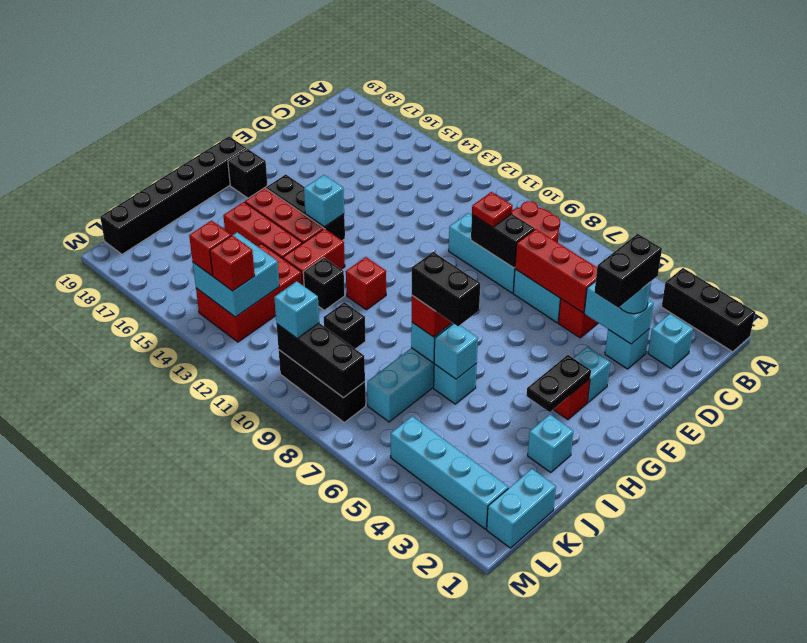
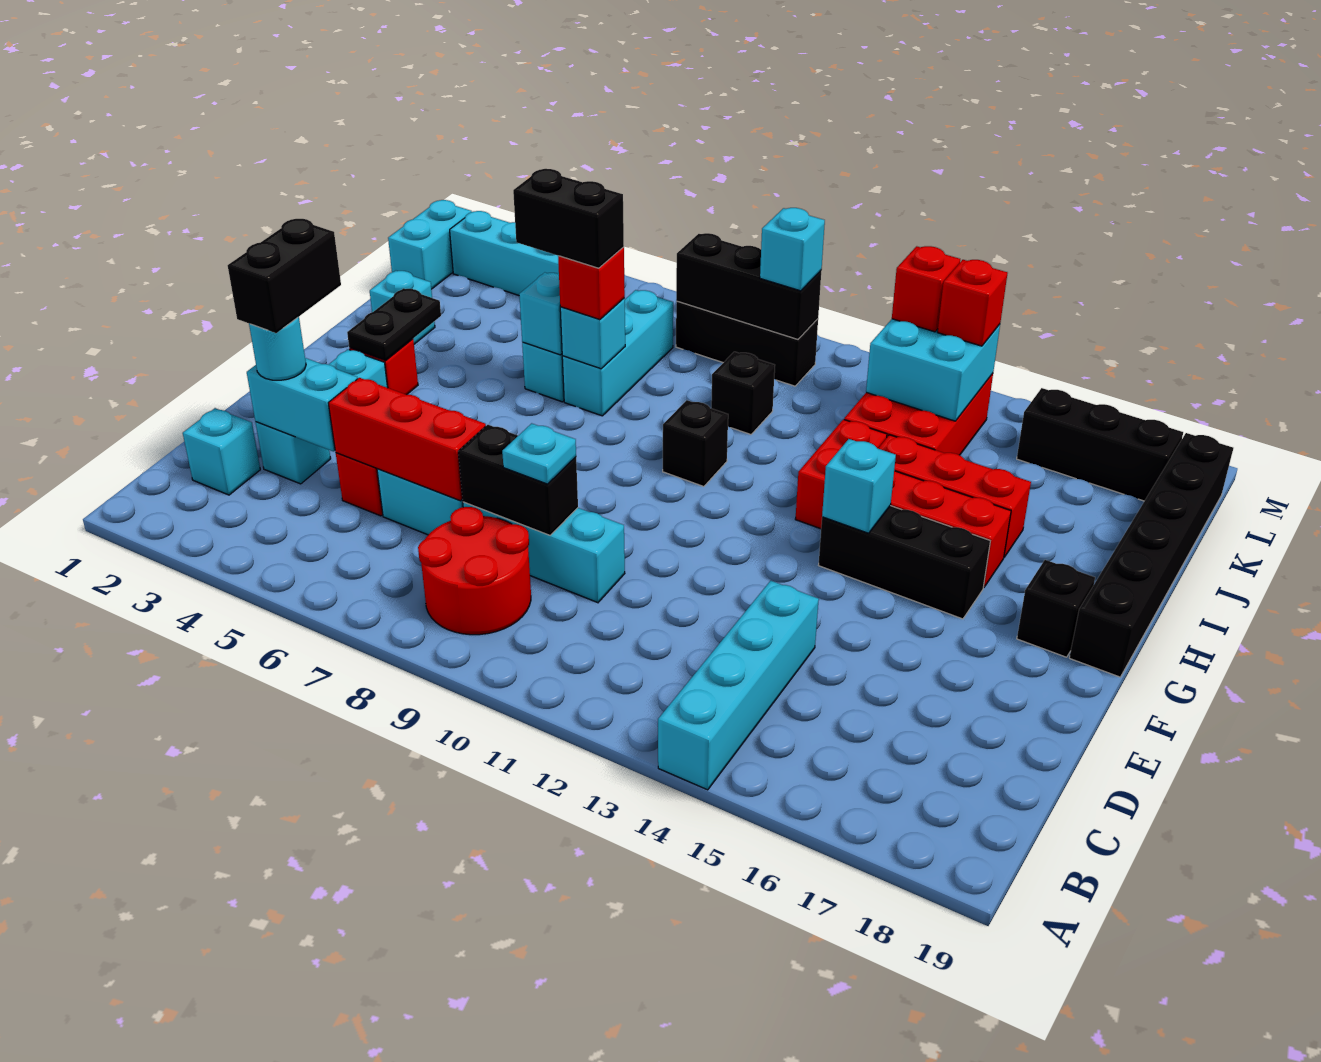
black 1x3 brick [662,268,755,352] -> black 1x3 brick moved to [1017,388,1183,501]
none -> cyan 1x4 brick [658,581,819,790]
red 1x1 plate [472,192,513,227] -> cyan 1x1 plate [502,423,576,484]
red 1x1 brick [346,257,386,310] -> none
black 1x1 brick [303,258,345,310] -> black 1x1 brick moved to [663,400,728,487]

